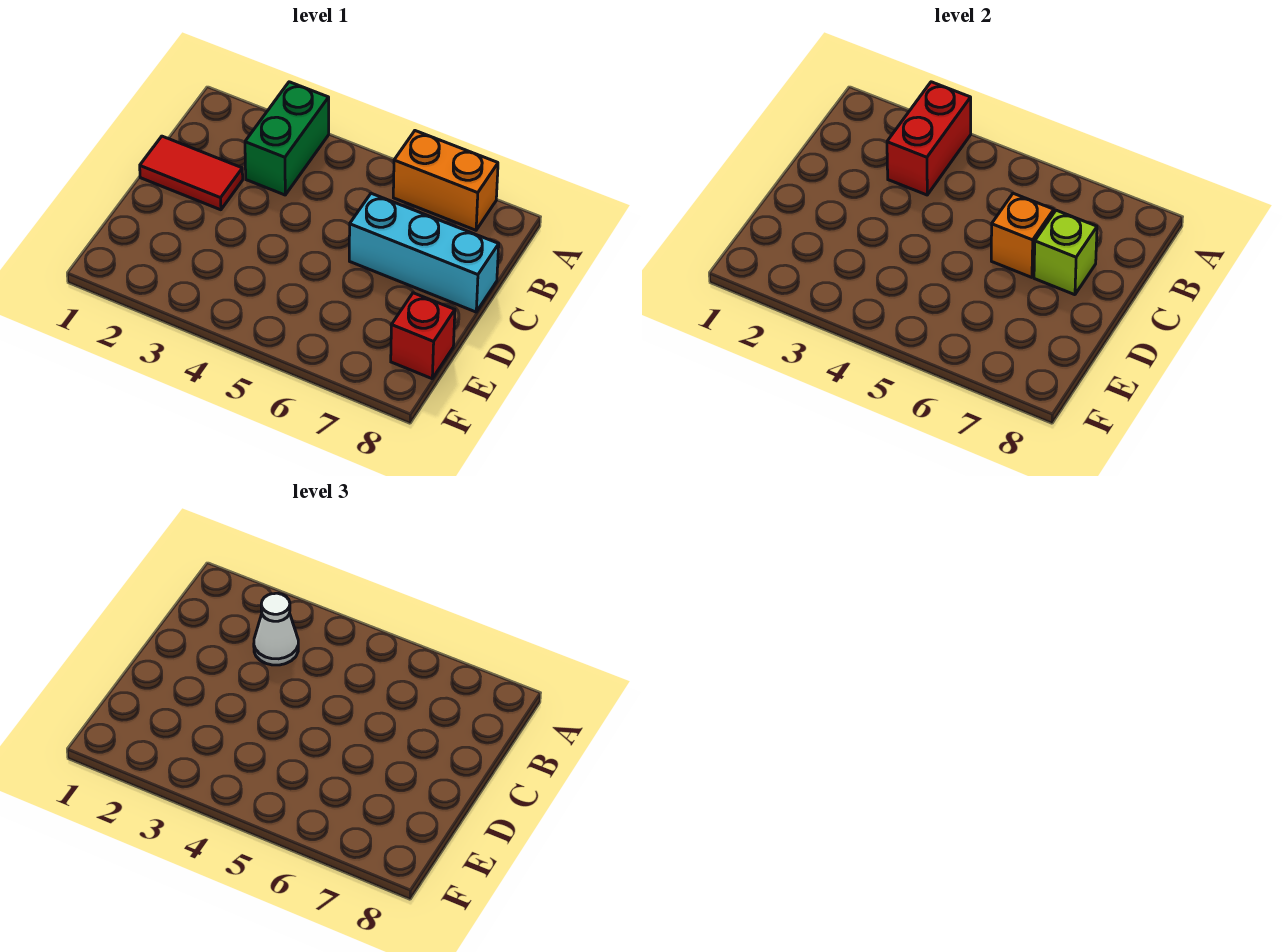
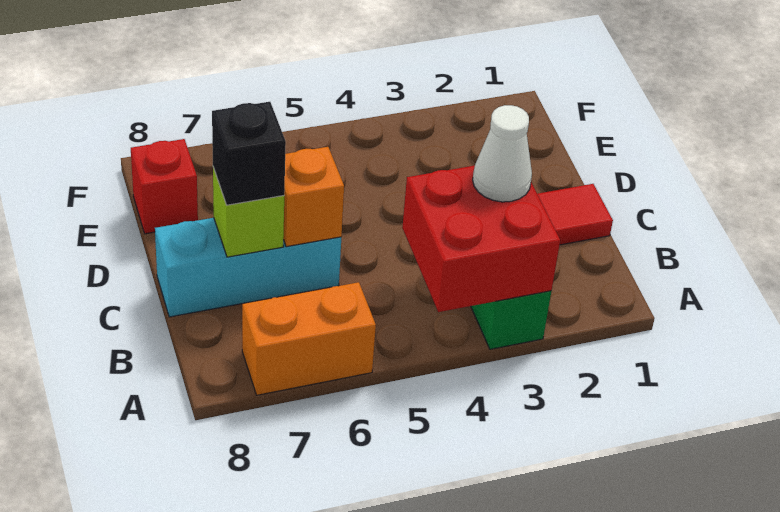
red 1x2 brick [887,82,971,195] -> red 2x2 brick [402,165,560,312]
none -> black 1x1 brick [212,102,286,205]

